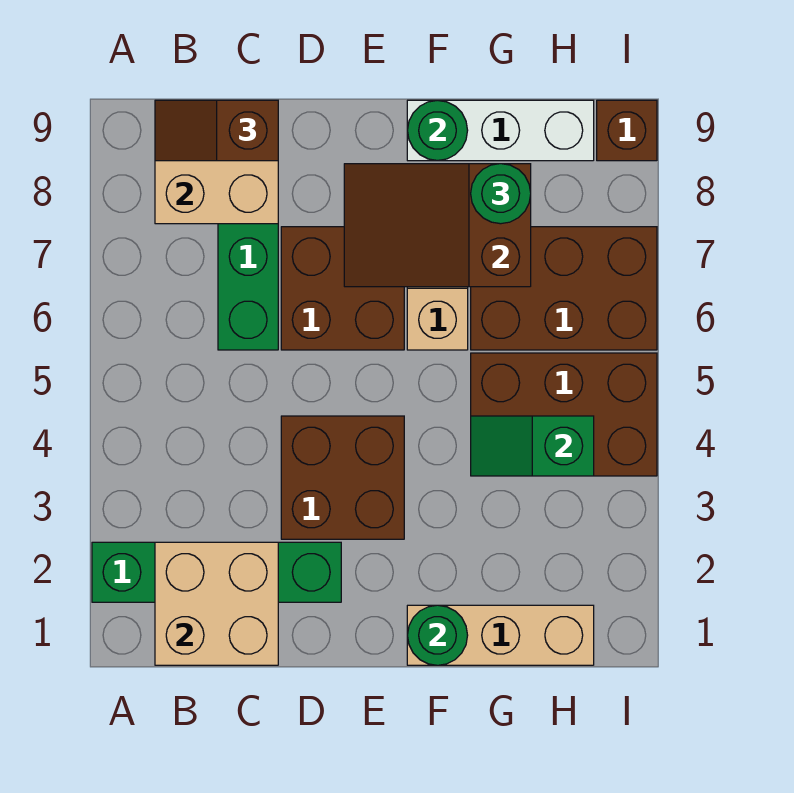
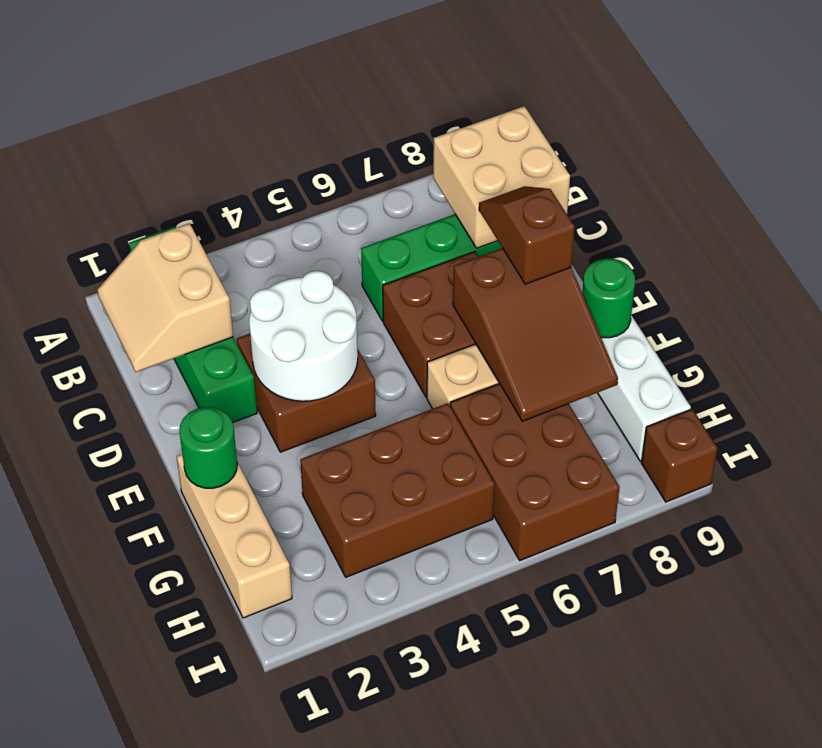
tan 2x2 brick [155,542,278,665] -> tan 2x2 slope [97,223,233,372]
brown 1x2 slope [155,100,278,161] -> brown 1x2 slope moved to [479,186,575,284]
none -> white 2x2 round brick [249,271,358,401]
brown 2x3 slope [344,164,531,287] -> brown 2x3 slope turned to [453,248,618,421]
brown 2x3 brick [471,353,657,476] -> brown 2x3 brick turned to [300,403,495,577]
green 1x2 slope [471,416,594,476] -> none
green 1x1 round brick [471,164,531,224] -> none

